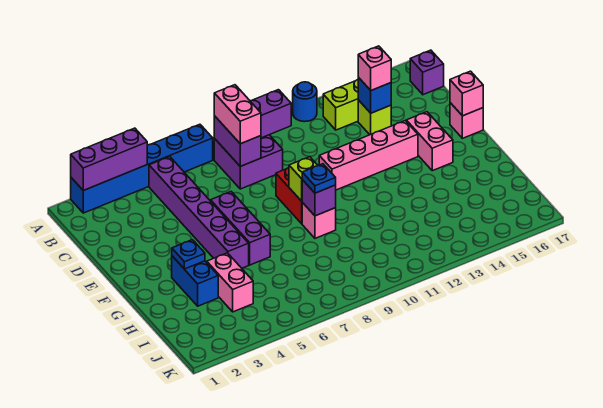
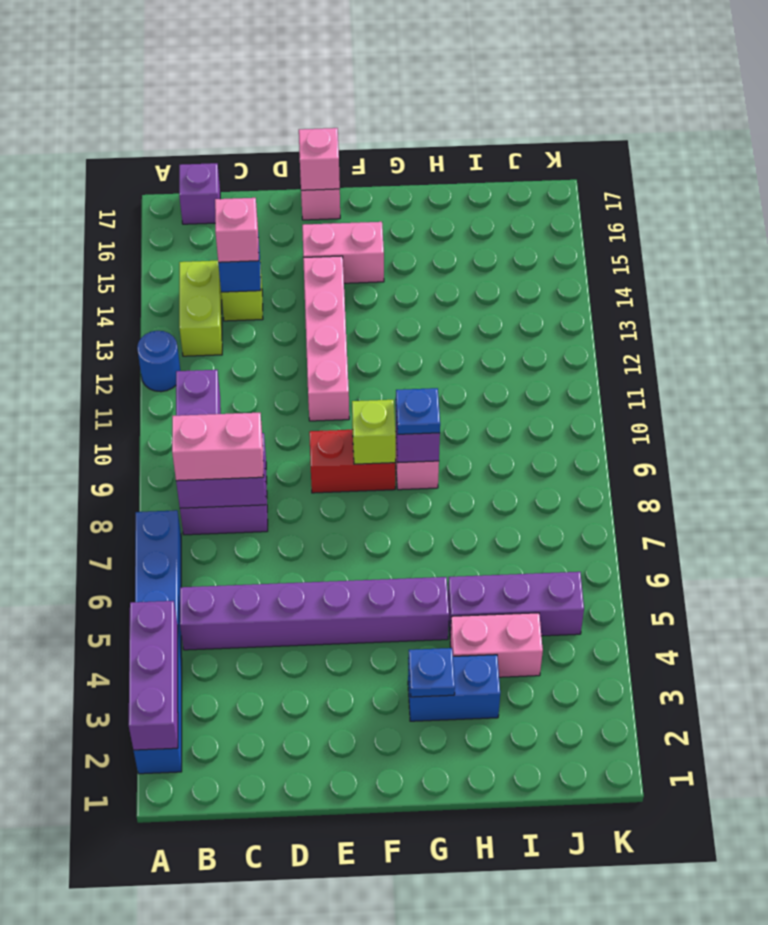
purple 1x3 brick [211,192,270,265] -> purple 1x3 brick moved to [448,572,584,636]

